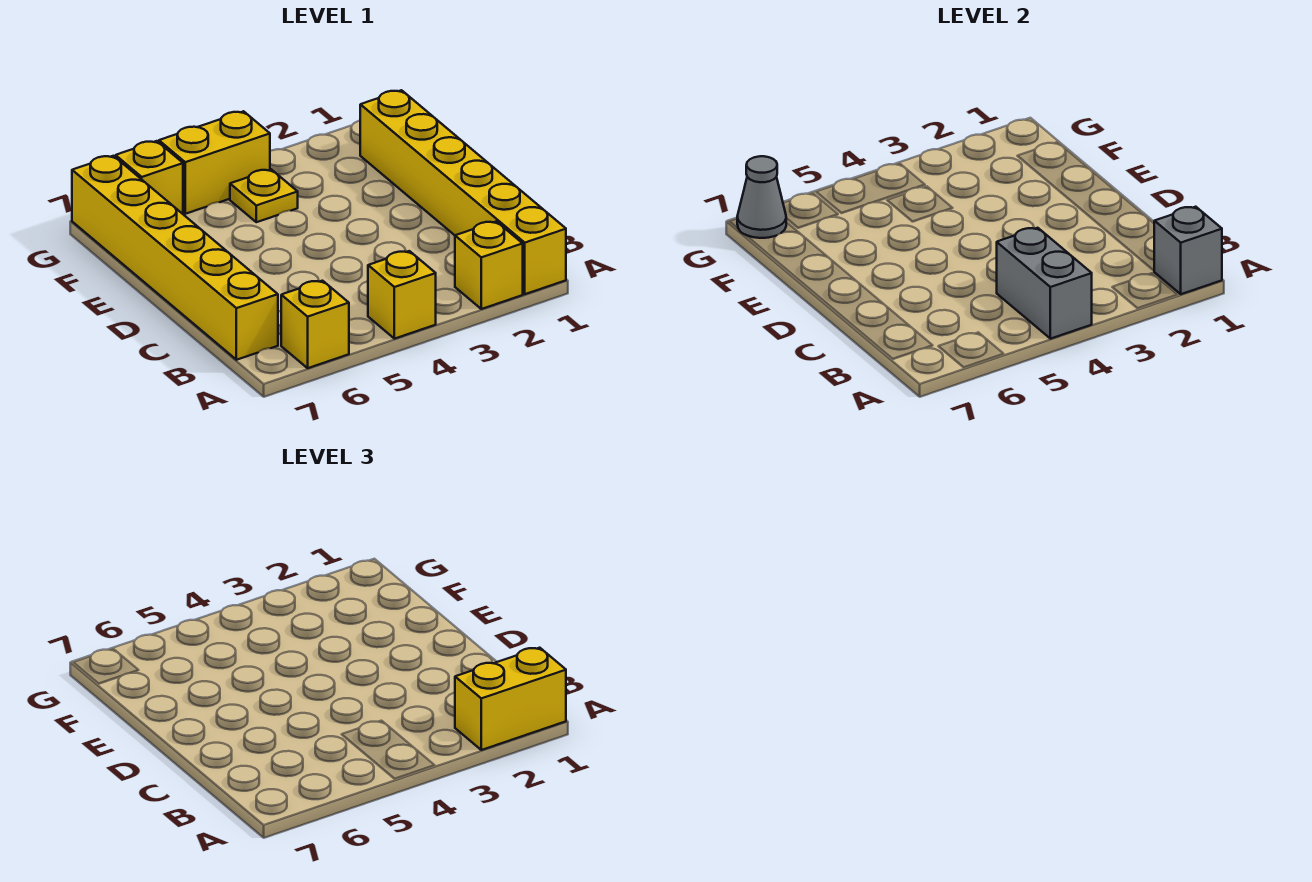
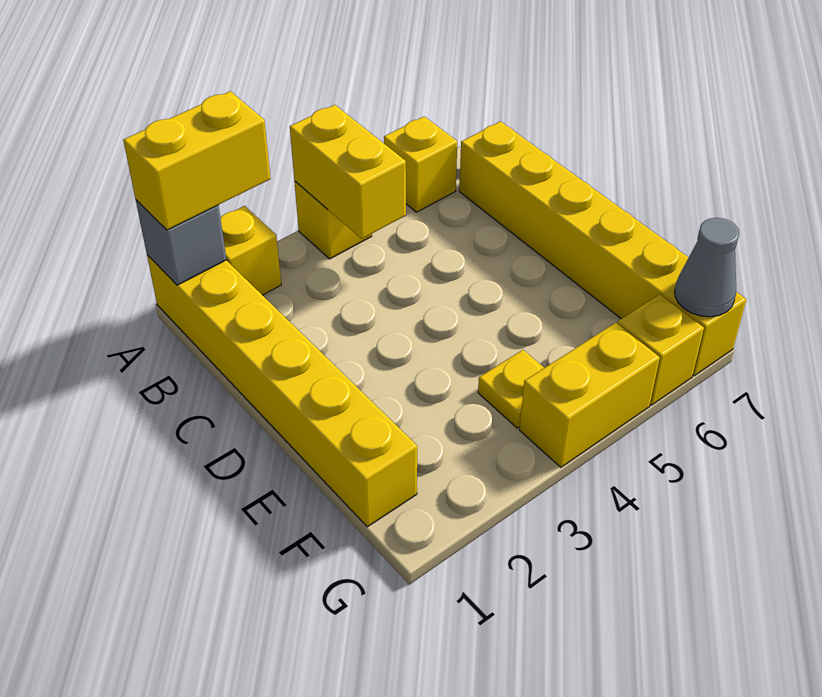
grey 1x2 brick [997,228,1092,339] -> yellow 1x2 brick [290,105,406,239]

